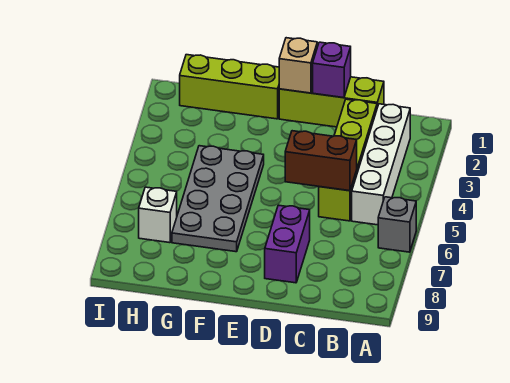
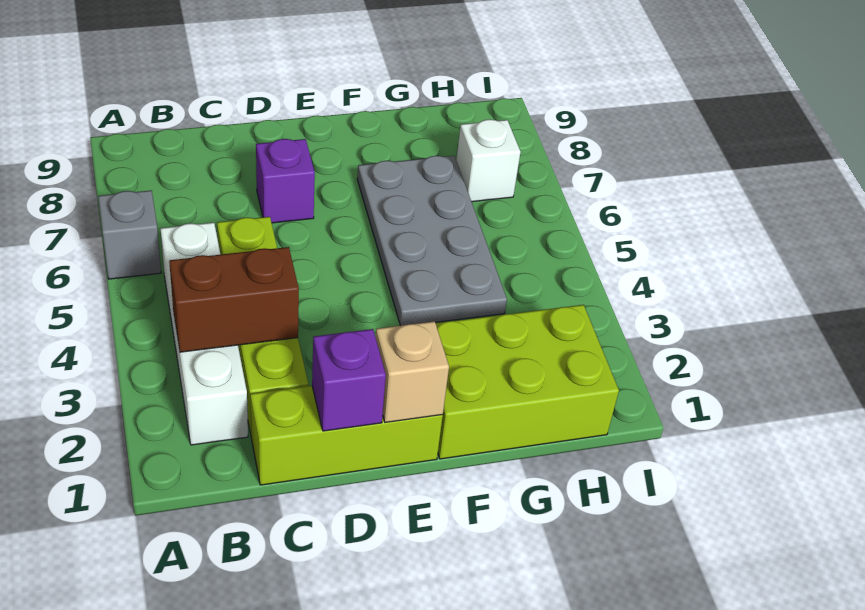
brown 1x2 brick [285,131,357,191] -> brown 1x2 brick moved to [169,247,299,352]
purple 1x2 brick [265,205,310,283] -> purple 1x1 brick [256,139,315,223]
lime 1x3 brick [180,55,279,119] -> lime 2x3 brick [436,305,619,459]

